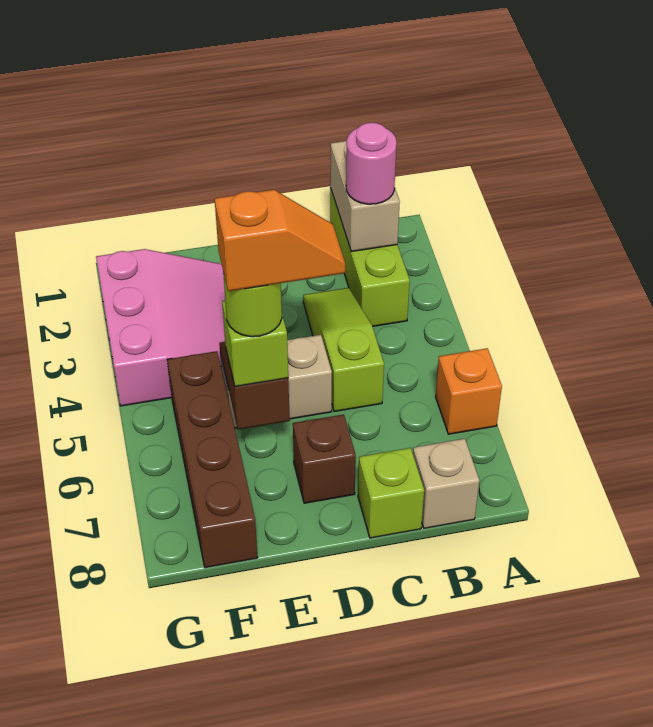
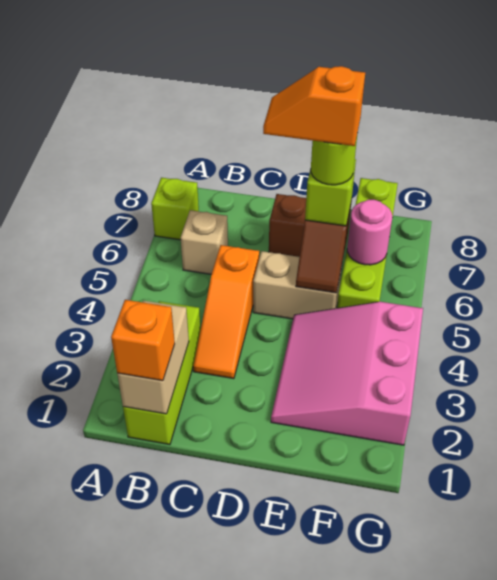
orange 1x1 brick [436,348,502,434] -> orange 1x1 brick moved to [111,300,175,381]
pink 1x1 round brick [346,123,397,204] -> pink 1x1 round brick moved to [347,200,392,265]
tan 1x1 brick [413,439,479,528] -> tan 1x1 brick moved to [181,210,228,274]
lime 1x3 slope [303,288,384,412] -> orange 1x3 slope [193,245,259,379]
lime 1x1 brick [358,448,424,538] -> lime 1x1 brick moved to [151,178,199,240]
brown 1x4 brick [167,351,258,568] -> lime 1x4 brick [337,178,398,308]

